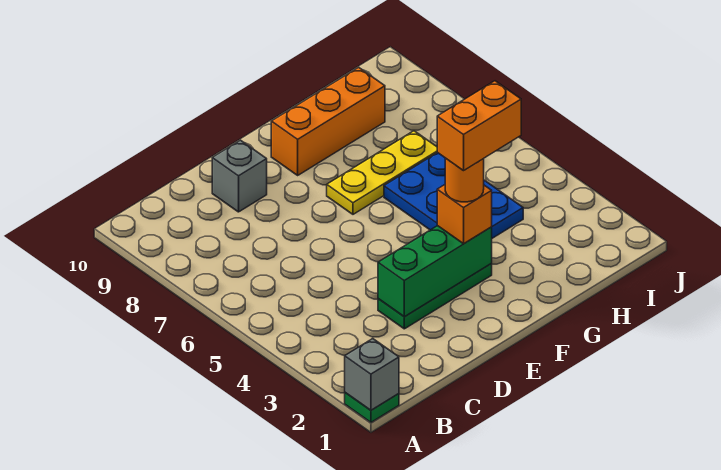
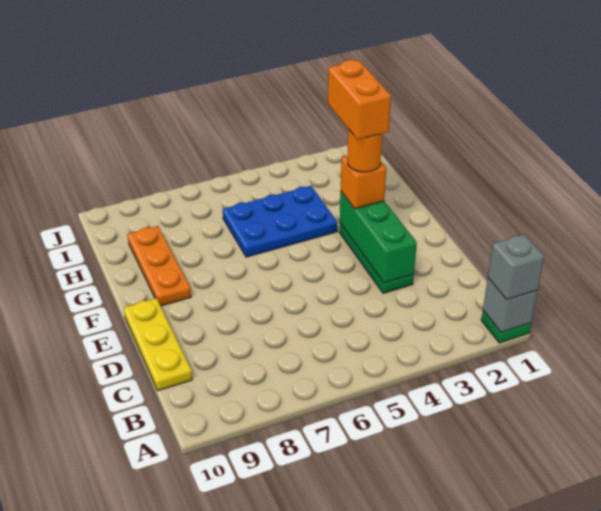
grey 1x1 brick [212,140,267,212] -> grey 1x1 brick moved to [488,234,544,300]
yellow 1x3 plate [327,131,438,214] -> yellow 1x3 plate moved to [124,298,192,391]
orange 1x3 brick [271,67,385,175] -> orange 1x3 plate [127,226,191,306]

